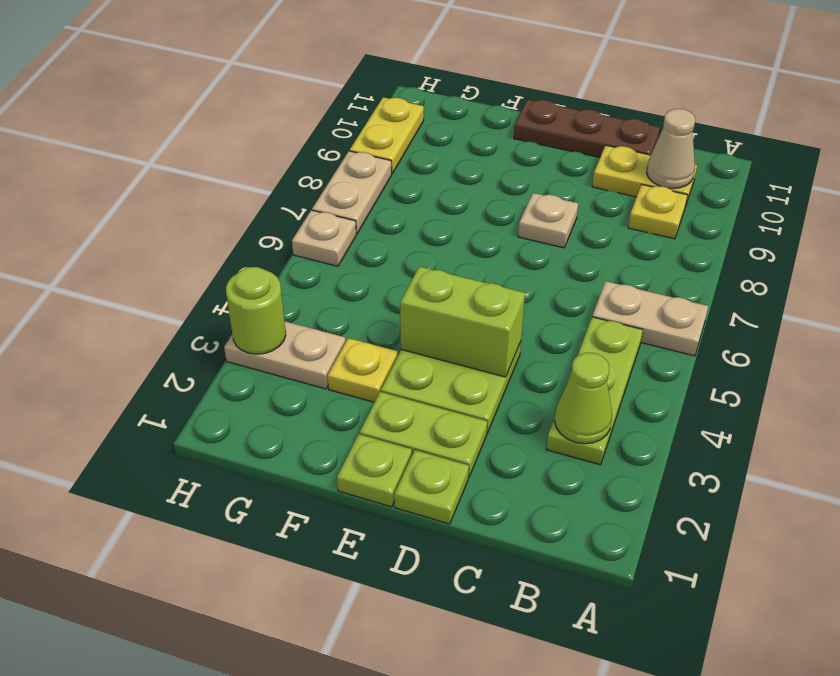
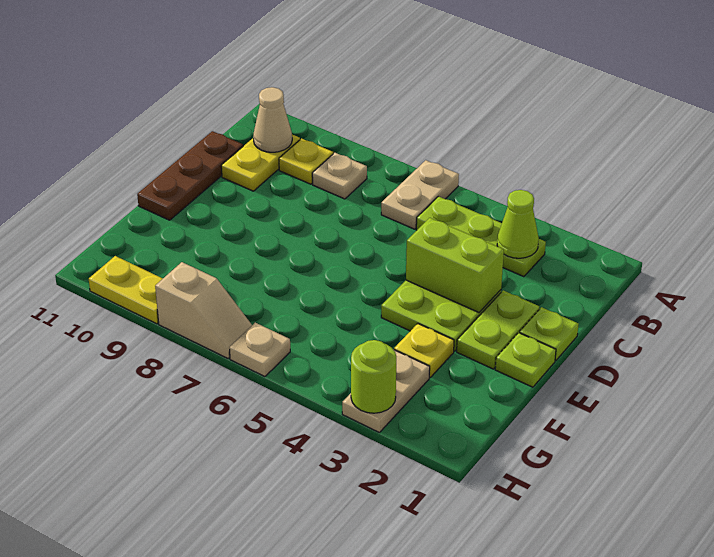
lime 1x2 brick [400,266,525,377] -> lime 1x2 brick turned to [406,218,504,313]
tan 1x1 plate [518,193,578,248] -> tan 1x1 plate moved to [312,153,367,199]
tan 1x2 plate [312,151,392,234] -> tan 1x2 slope [155,262,252,358]

